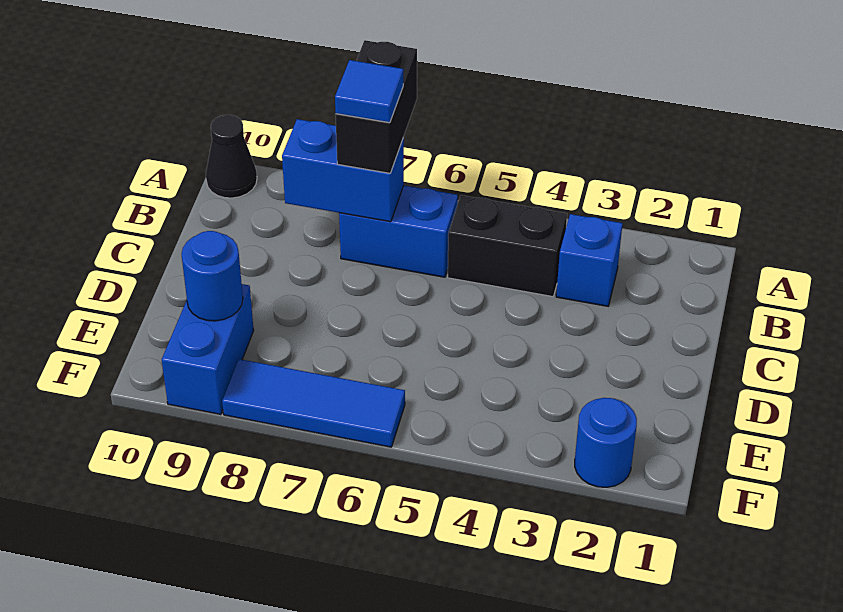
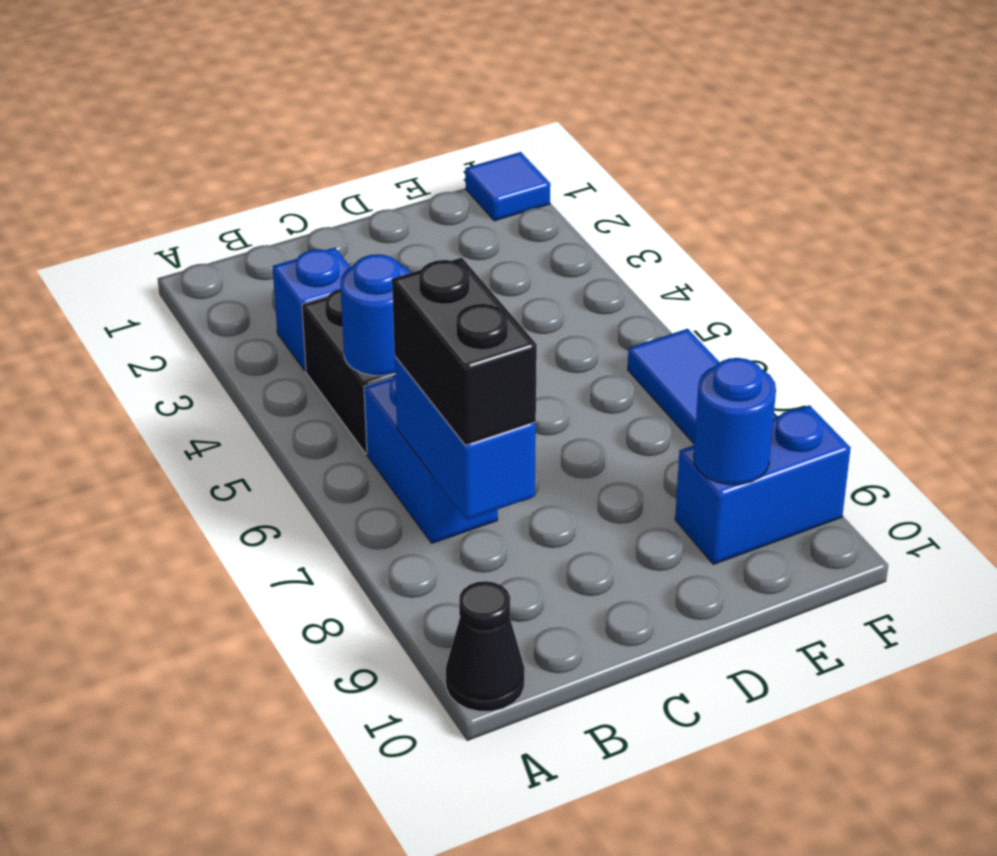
black 1x2 brick [335,40,417,173] -> black 1x2 brick turned to [392,258,537,445]
blue 1x1 tile [335,60,403,123] -> blue 1x1 tile moved to [465,152,550,221]
blue 1x1 round brick [575,398,637,487] -> blue 1x1 round brick moved to [340,254,411,376]

